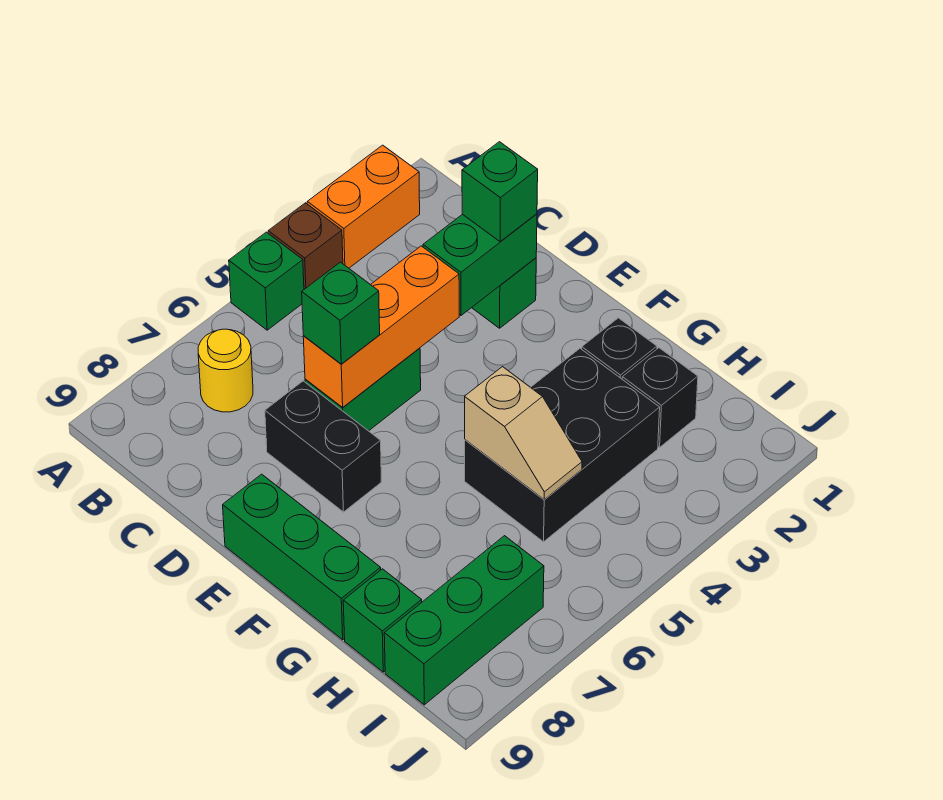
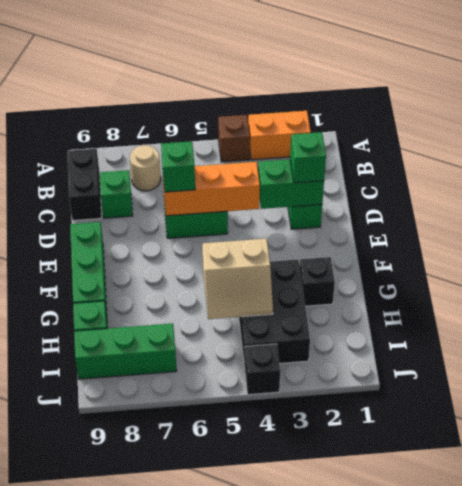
green 1x1 brick [229,232,304,330] -> green 1x1 brick moved to [100,170,133,218]
yellow 1x1 round brick [198,329,253,412] -> tan 1x1 round brick [130,145,161,191]
black 1x2 brick [265,381,381,512] -> black 1x2 brick moved to [67,149,102,220]
black 2x3 brick [465,349,660,542] -> black 2x3 brick turned to [239,259,310,363]
tan 1x2 slope [465,367,582,500] -> tan 2x2 slope [202,239,273,319]
black 1x1 brick [622,348,698,447] -> black 1x1 brick moved to [244,344,280,395]

